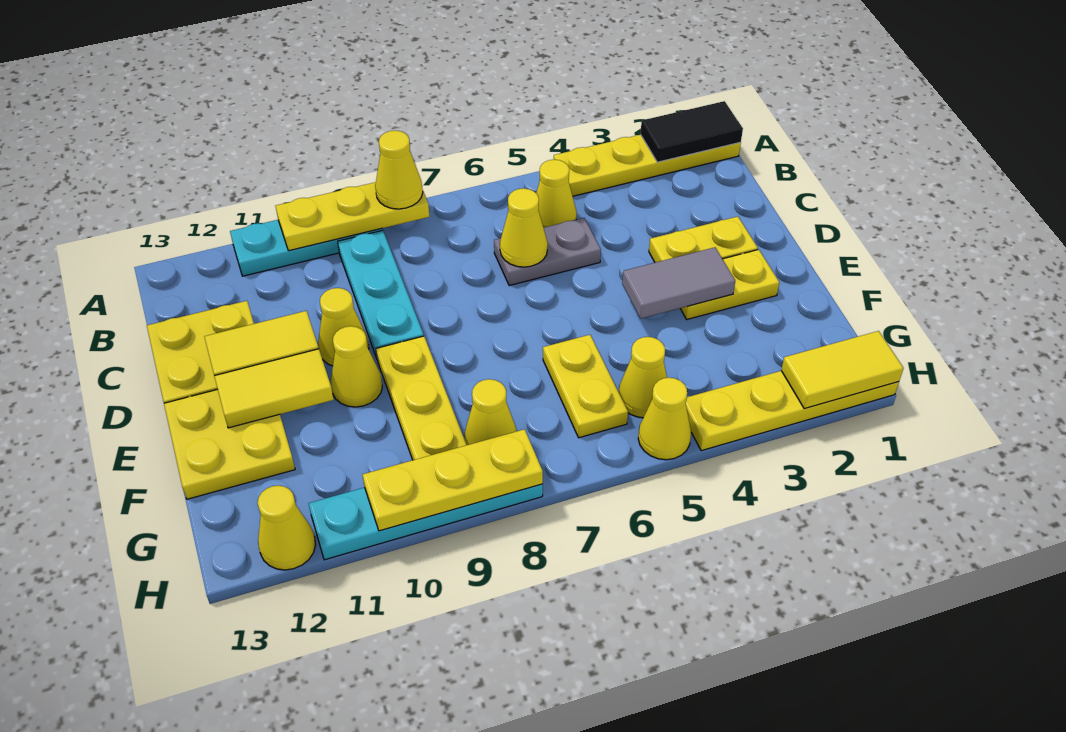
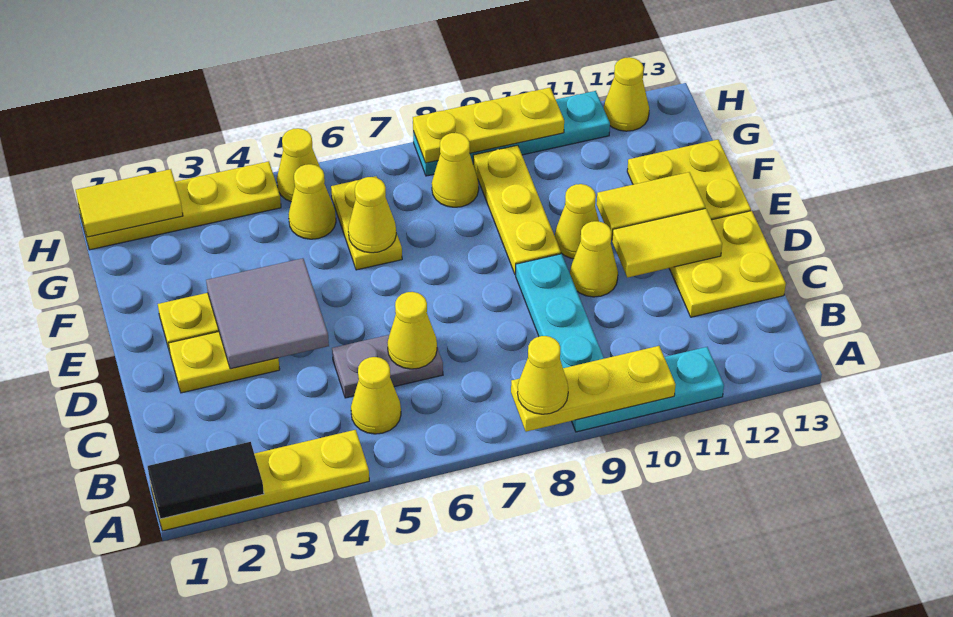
grey 1x2 tile [622,247,735,319] -> grey 2x2 tile [206,258,329,369]
none -> yellow 1x1 cone [348,177,396,253]

